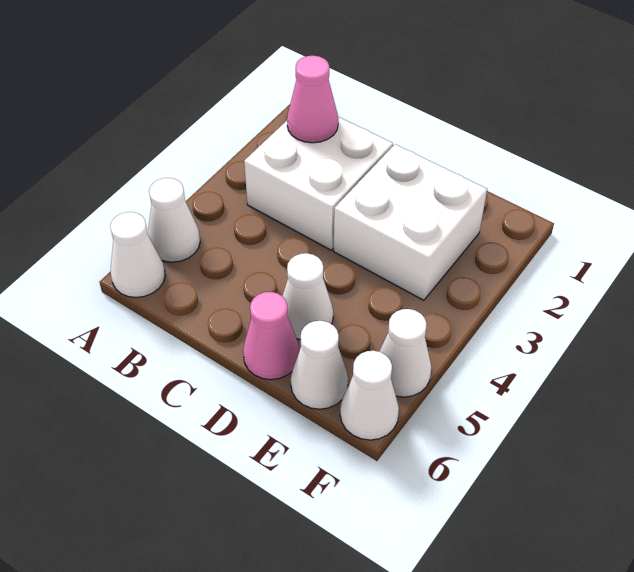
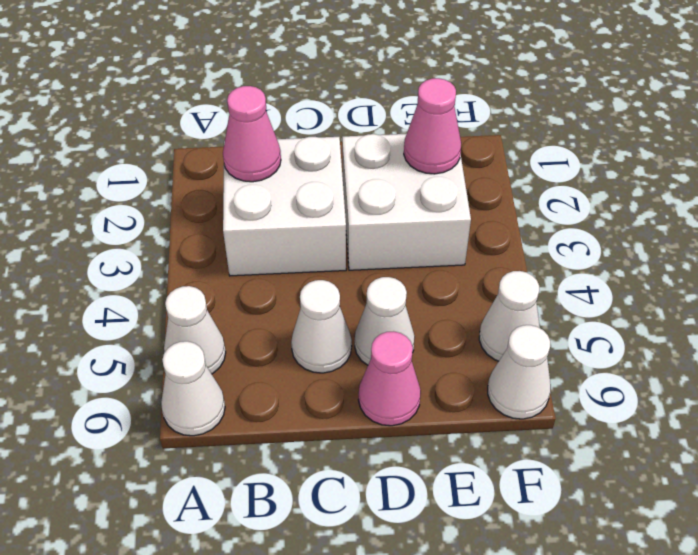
none -> pink 1x1 cone [404,78,461,174]
white 1x1 cone [291,321,348,409] -> white 1x1 cone moved to [291,280,352,373]

